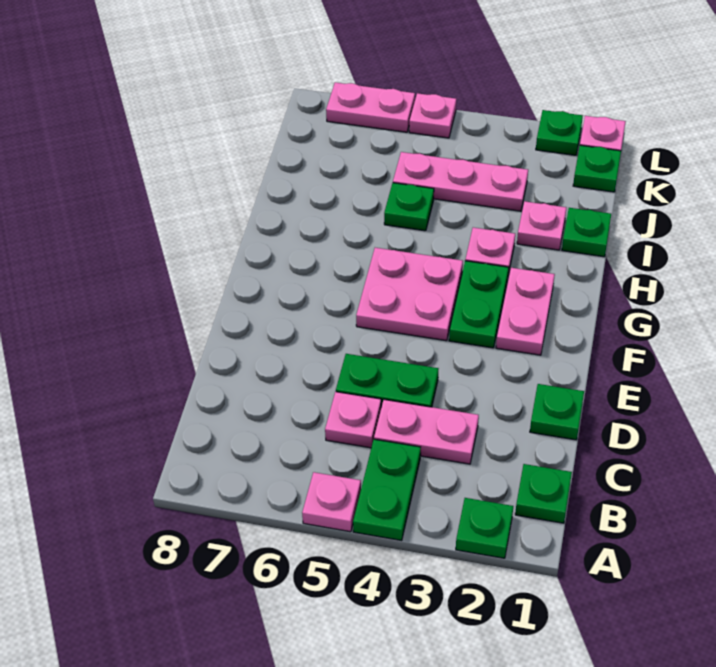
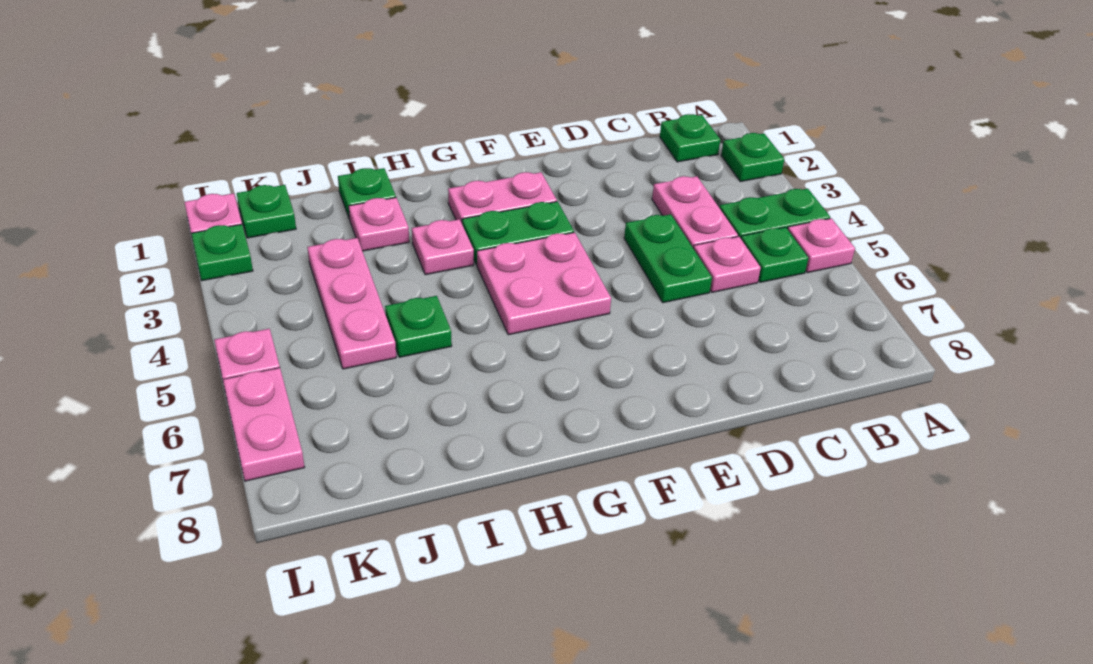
green 1x1 plate [530,384,584,440] -> green 1x1 plate moved to [741,227,808,282]

